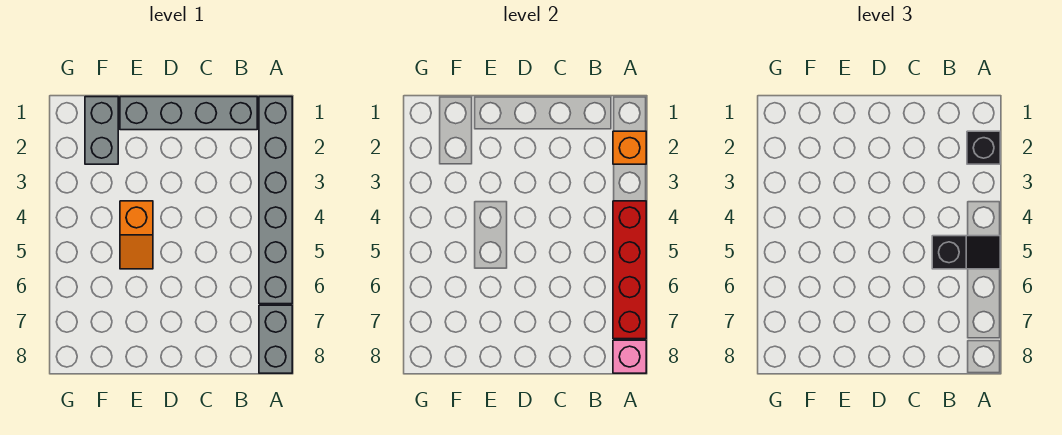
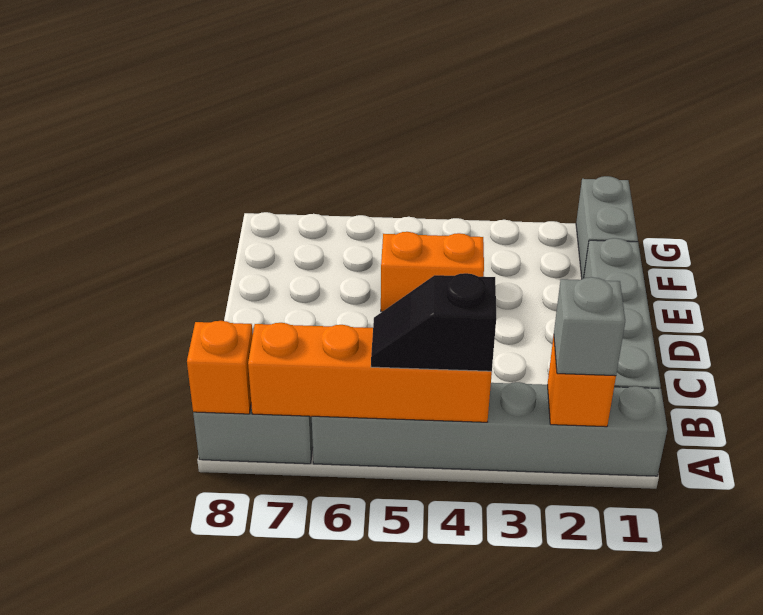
black 1x1 brick [967,131,1000,164] -> grey 1x1 brick [554,277,625,376]
red 1x4 brick [613,201,646,339] -> orange 1x4 brick [248,323,492,422]
black 1x2 slope [932,236,1000,269] -> black 1x2 slope turned to [371,273,496,371]
pink 1x1 brick [613,340,646,373] -> orange 1x1 brick [187,321,253,414]
orange 1x2 slope [120,201,153,269] -> orange 1x2 brick [381,232,484,312]
grey 1x2 brick [85,97,118,164] -> grey 1x2 brick turned to [576,176,638,279]

